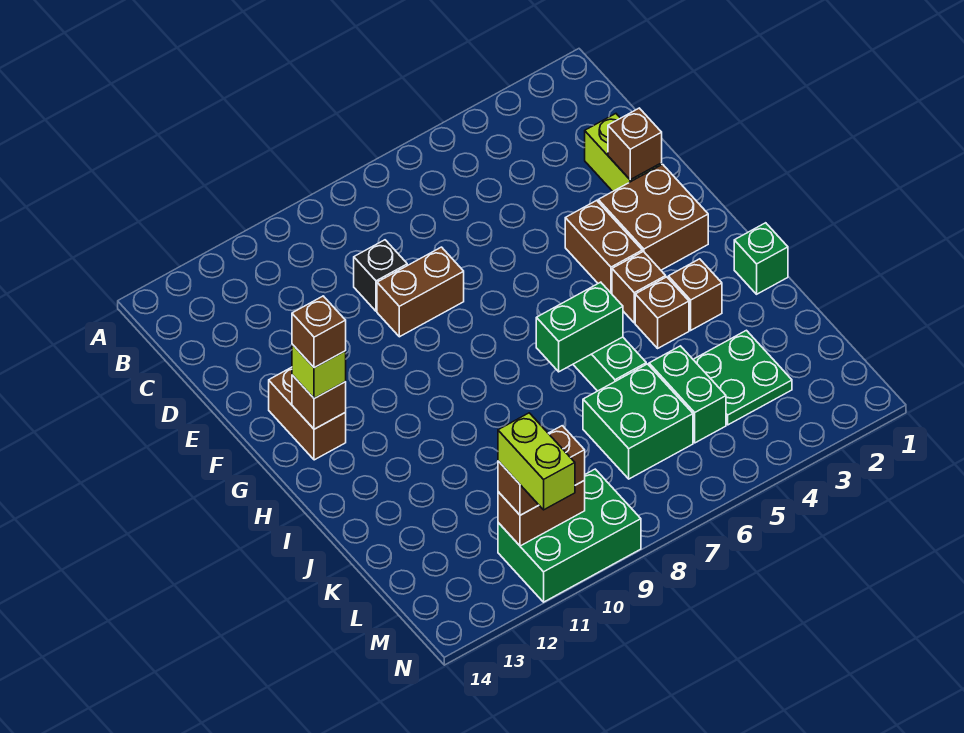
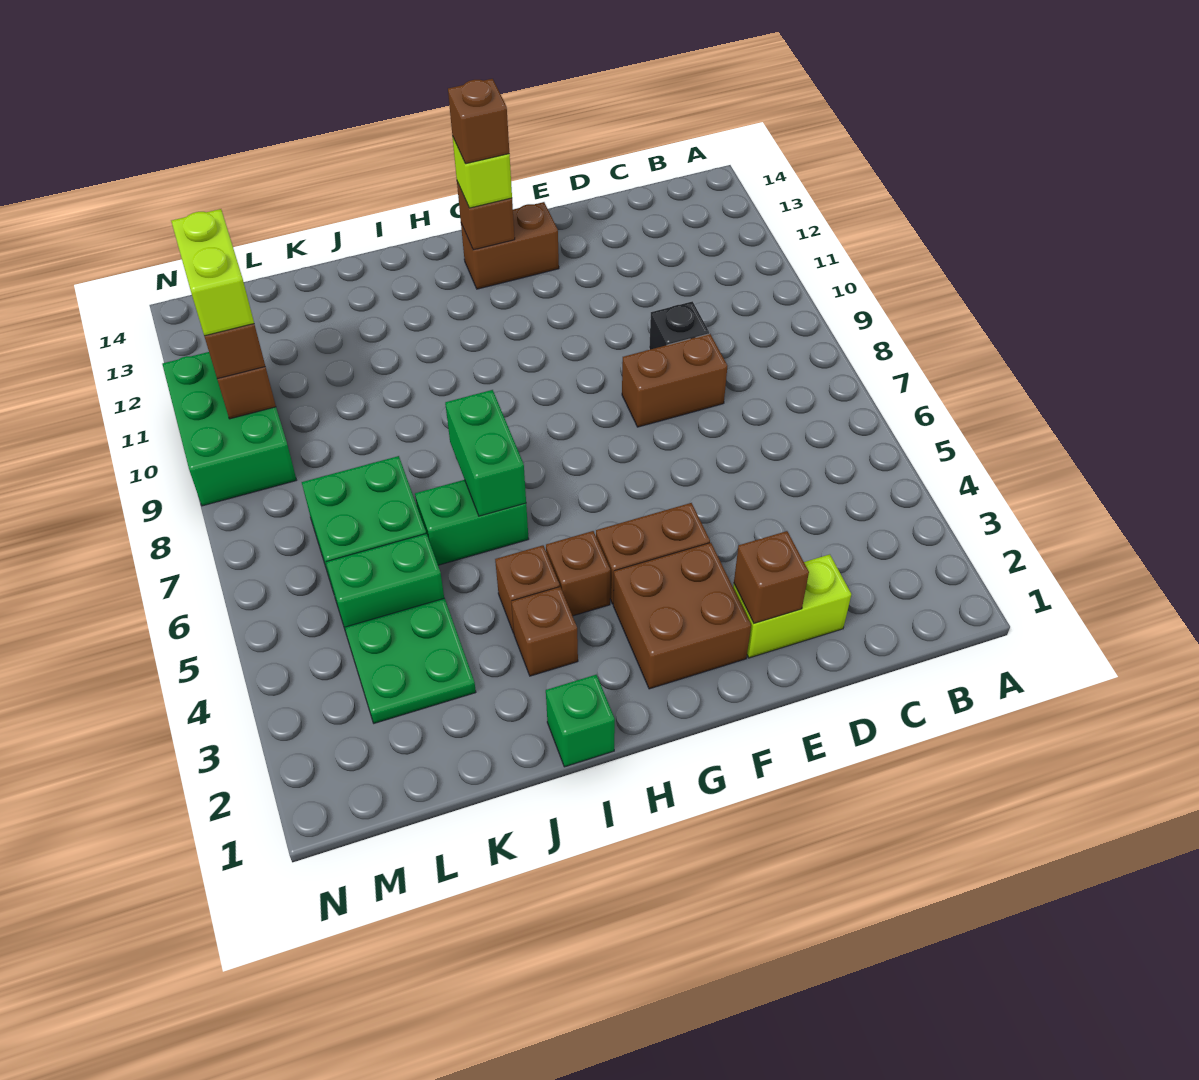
brown 1x2 brick [377,247,464,337] -> brown 1x2 brick turned to [622,334,727,427]
lime 1x2 brick [498,413,575,510] -> lime 1x2 brick turned to [171,209,254,336]

